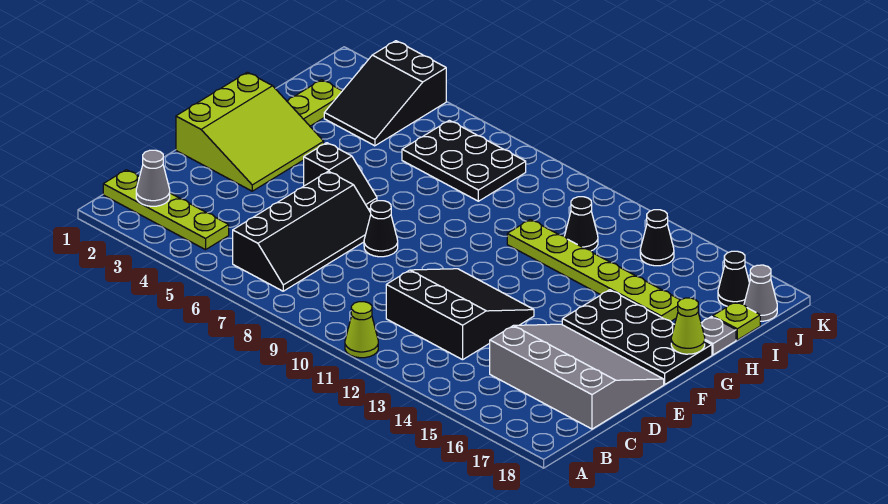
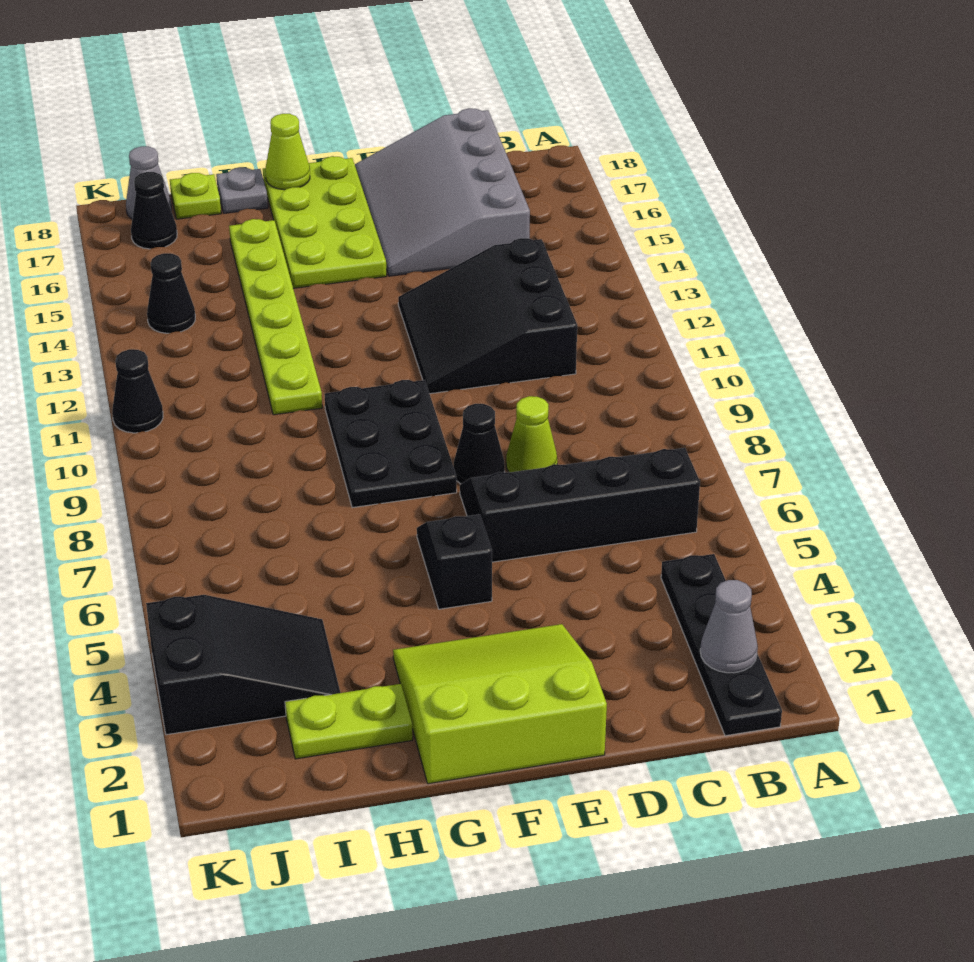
lime 1x1 cone [345,302,378,358] -> lime 1x1 cone moved to [506,396,557,472]
lime 1x4 plate [103,170,229,250] -> black 1x4 plate [661,554,782,736]
black 2x4 plate [562,290,712,384] -> lime 2x4 plate [263,156,387,288]
black 2x3 plate [402,120,526,201] -> black 2x3 plate moved to [325,380,457,508]
black 1x1 cone [565,197,598,251] -> black 1x1 cone moved to [112,349,163,433]

